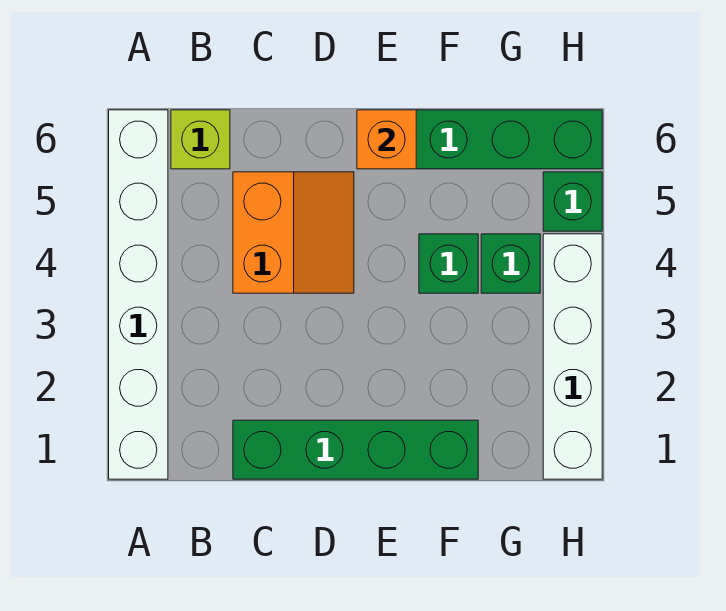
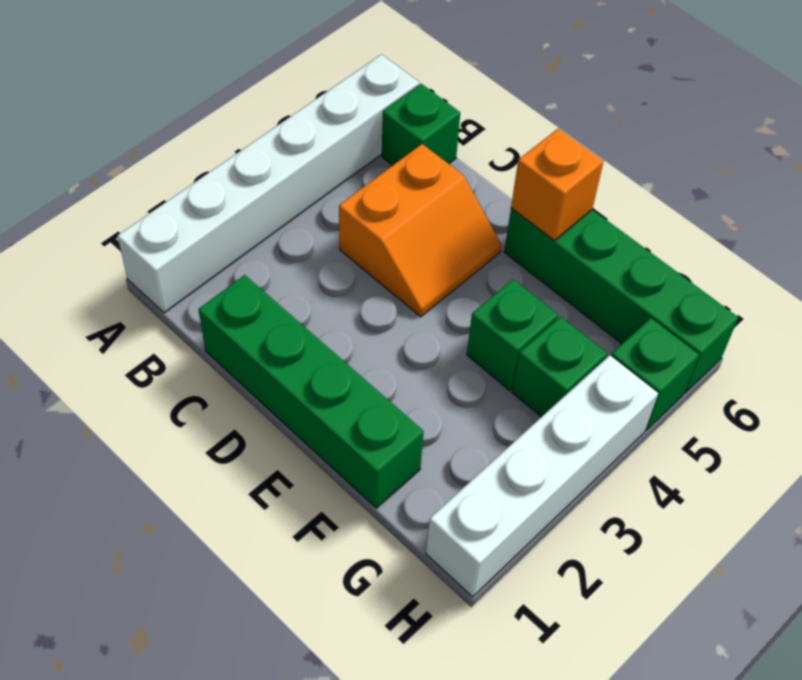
lime 1x1 brick [171,110,230,169] -> green 1x1 brick [382,84,460,165]

